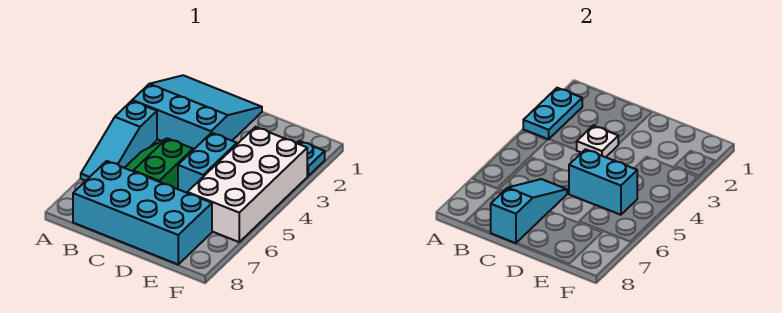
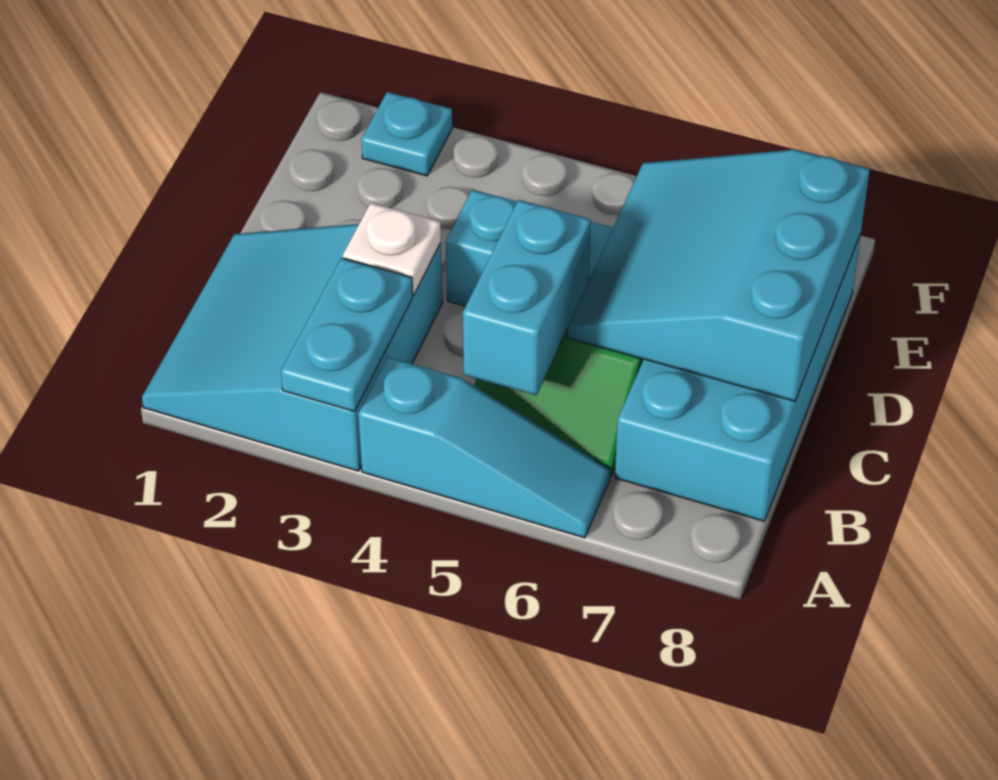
cyan 1x2 plate [523,88,582,139] -> cyan 1x2 plate turned to [281,258,413,412]
cyan 1x3 slope [491,179,567,243] -> cyan 3x3 slope [567,149,870,401]
cyan 1x2 brick [569,149,637,215] -> cyan 1x2 brick moved to [463,200,591,395]
white 2x4 brick [187,127,307,242] -> none

